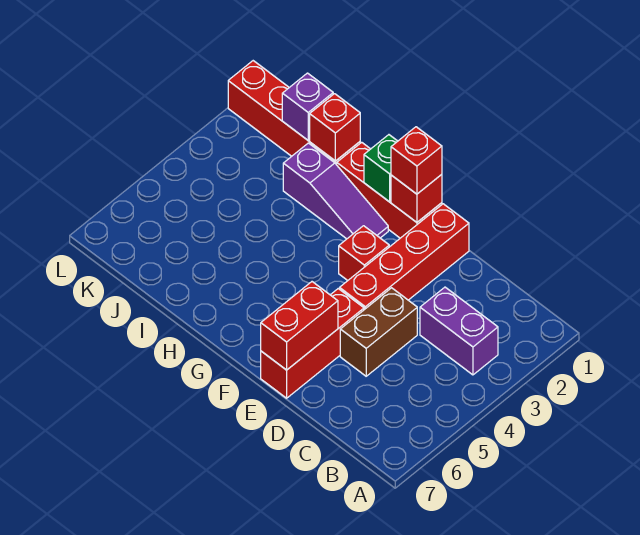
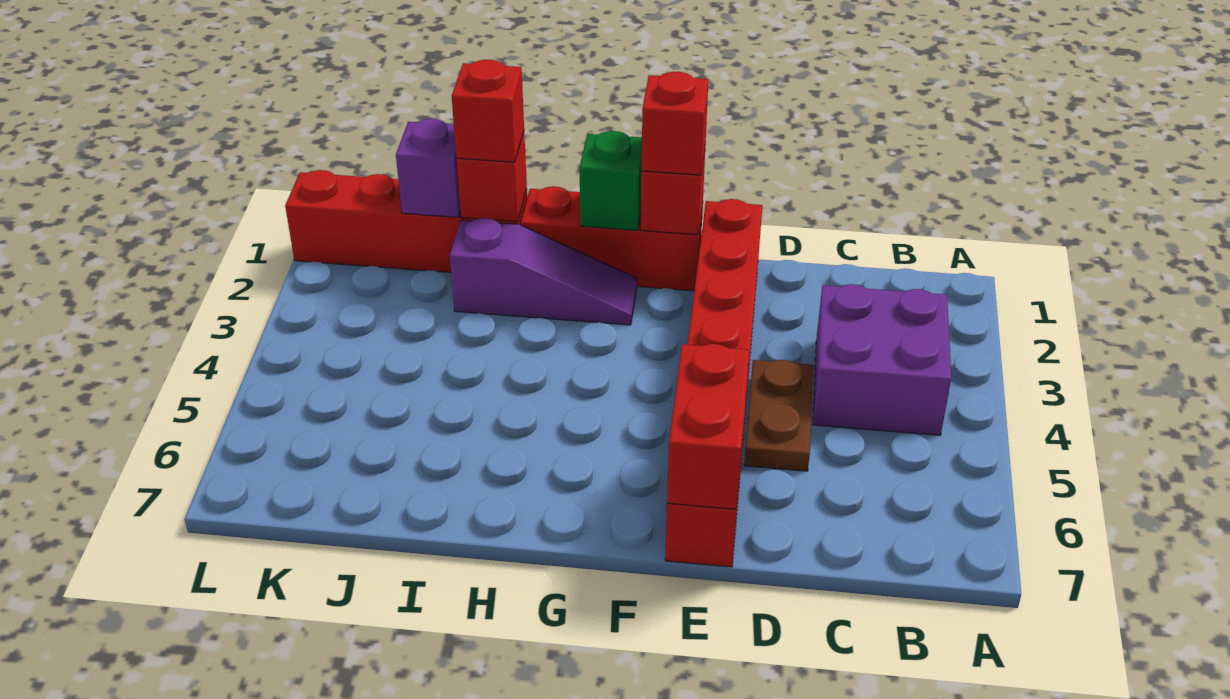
purple 1x2 brick [420,287,498,375] -> purple 2x2 brick [813,284,951,435]
brown 1x2 brick [340,288,417,376] -> brown 1x2 plate [744,360,813,471]
red 1x1 brick [339,226,389,280] -> red 1x1 brick moved to [452,60,524,162]

